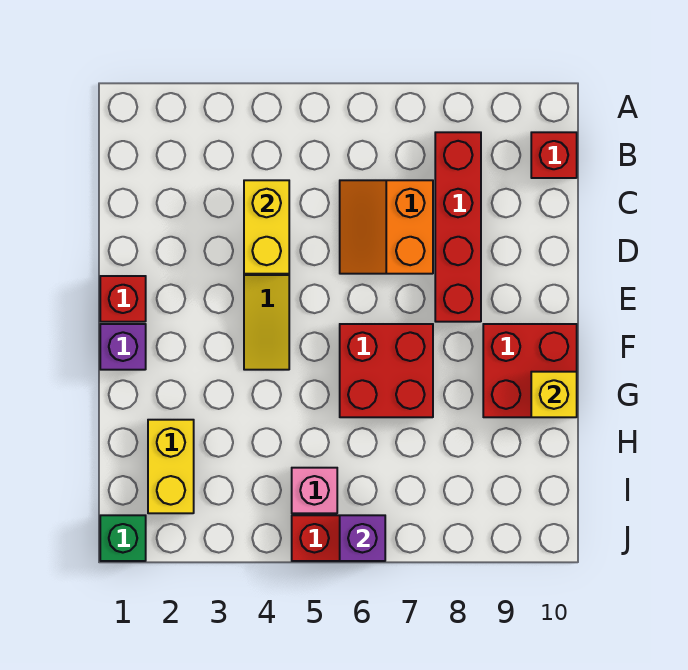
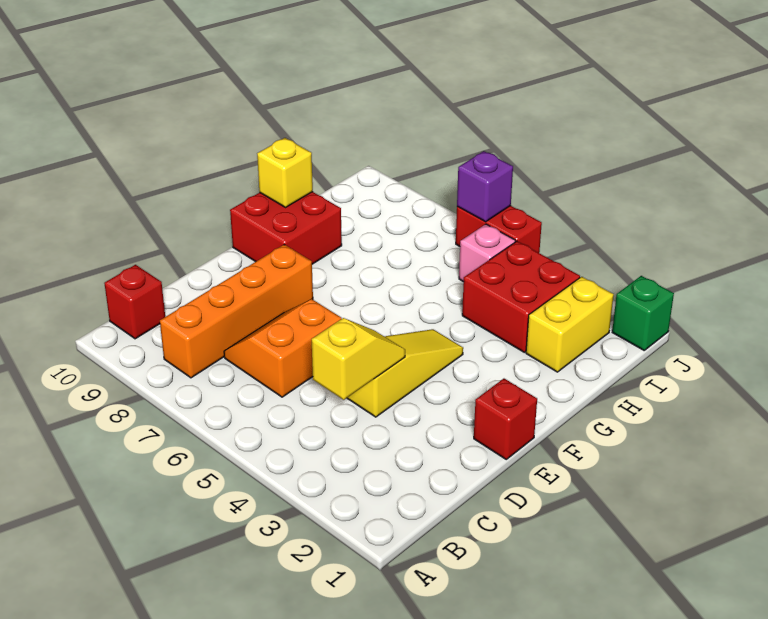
red 1x4 brick [435,132,481,322] -> orange 1x4 brick [160,245,313,378]
yellow 1x2 brick [244,180,289,274] -> yellow 1x2 slope [312,318,405,400]
orange 2x2 slope [340,180,433,274] -> orange 2x2 slope turned to [224,299,342,397]
purple 1x1 brick [100,324,146,370] -> none
red 2x2 brick [340,324,433,417] -> red 2x2 brick moved to [462,241,580,352]

